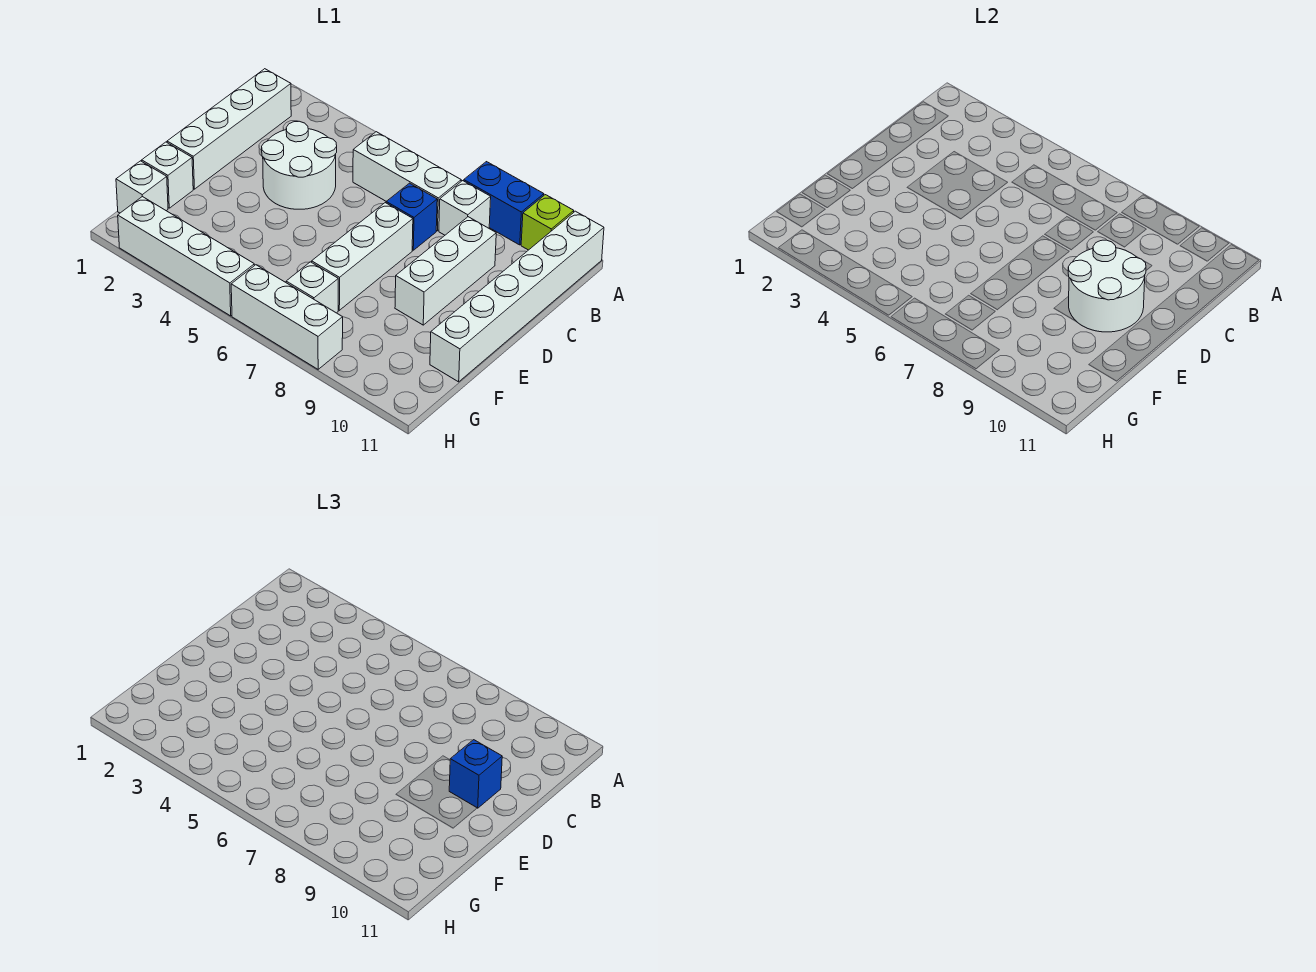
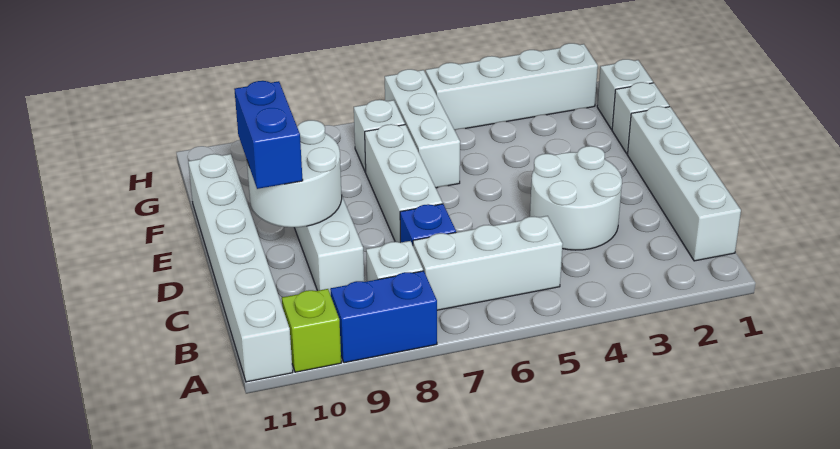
blue 1x1 brick [449,740,502,808] -> blue 1x2 brick [234,81,303,189]
white 1x3 brick [231,265,343,369] -> white 1x3 brick turned to [385,69,460,188]

